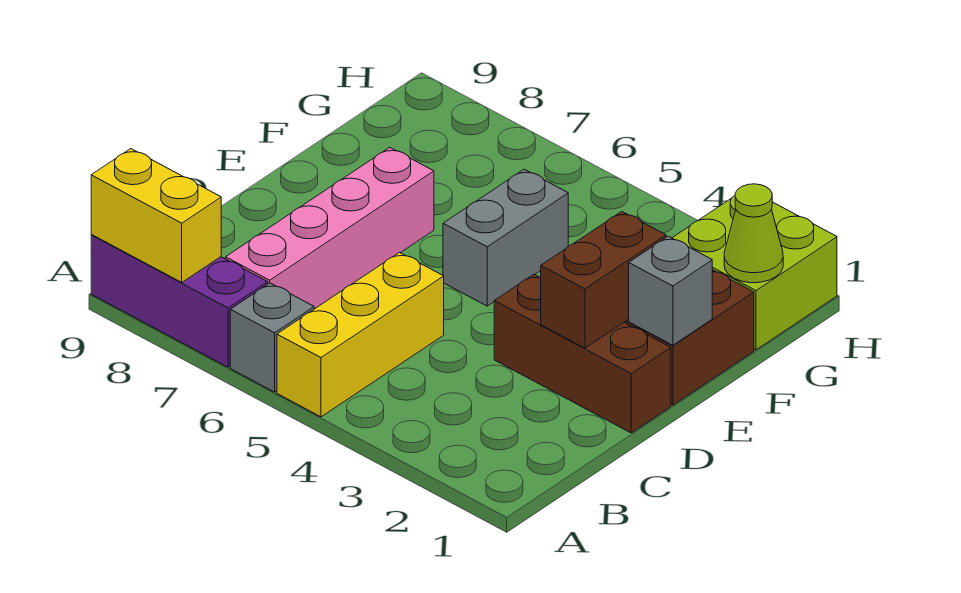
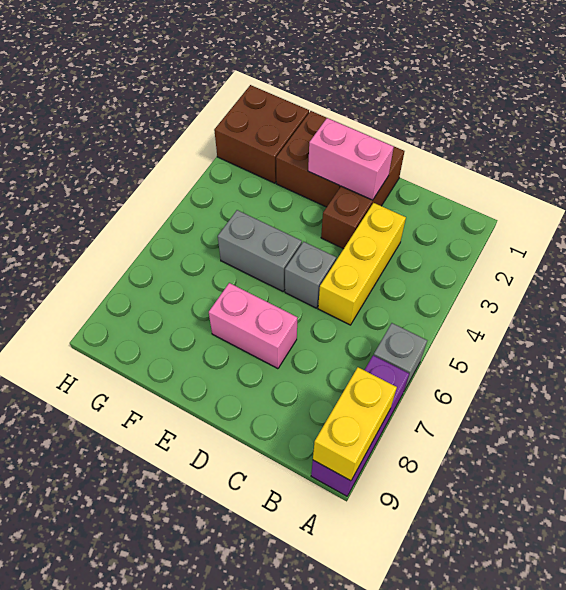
yellow 1x3 brick [277,252,444,417] -> yellow 1x3 brick turned to [318,203,406,325]
pink 1x4 brick [226,148,434,309] -> pink 1x2 brick [209,283,297,369]
brown 1x2 brick [541,212,666,348] -> pink 1x2 brick [308,118,394,200]
grey 1x1 brick [629,236,712,345] -> grey 1x1 brick moved to [285,242,336,308]
lime 2x2 brick [673,196,837,350] -> brown 2x2 brick [214,85,309,183]
lime 1x1 cone [724,184,783,283] -> none

